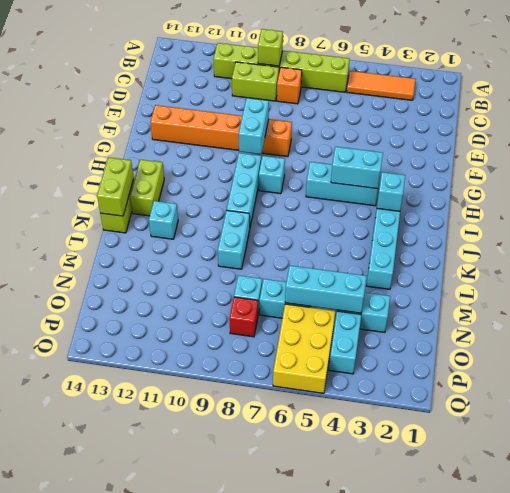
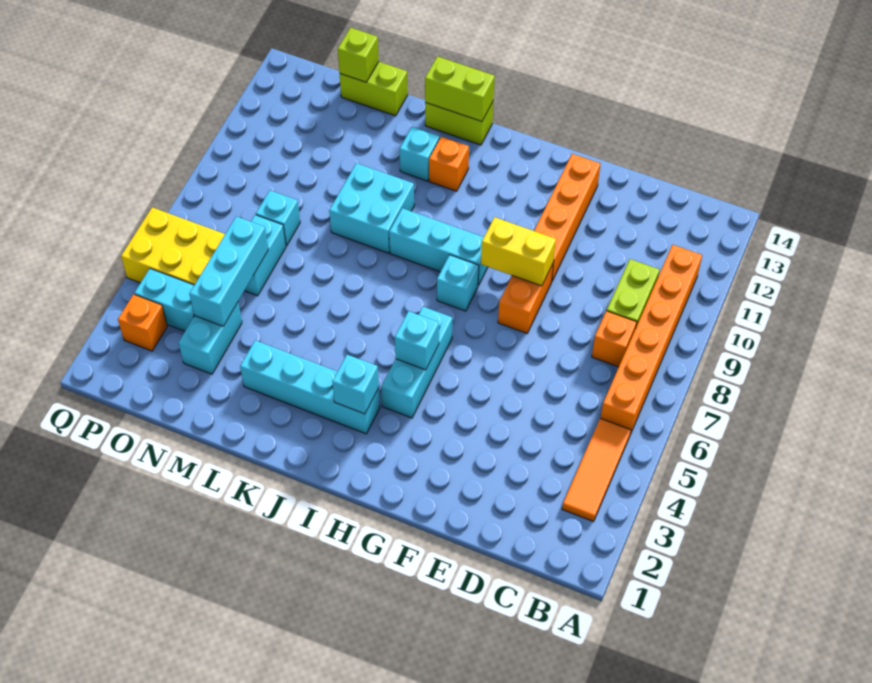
lime 1x6 brick [214,43,350,92] -> orange 1x6 brick [601,245,702,432]
lime 1x1 brick [258,29,283,66] -> lime 1x1 brick moved to [338,28,379,82]
cyan 1x2 brick [239,98,269,154] -> yellow 1x2 brick [481,217,556,286]
cyan 1x2 brick [331,147,383,189] -> cyan 1x1 brick [395,311,439,370]
lime 1x2 brick [130,159,164,216] -> lime 1x2 brick moved to [340,62,408,116]
none -> orange 1x1 brick [429,137,469,191]
cyan 1x2 brick [218,210,250,269] -> cyan 2x2 brick [329,163,414,253]
red 1x1 brick [229,297,258,337] -> none
none -> orange 1x1 brick [118,294,167,351]

